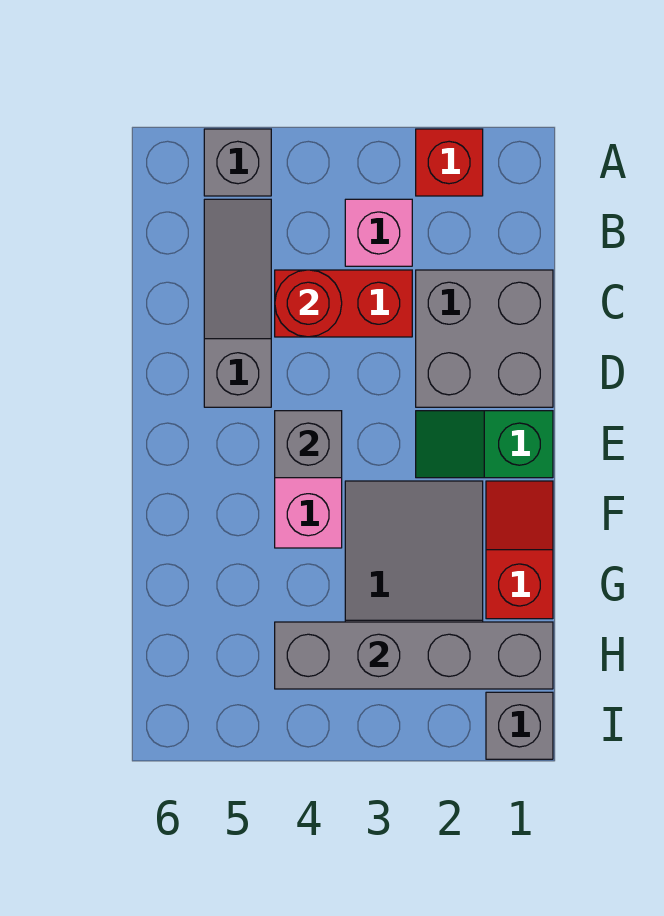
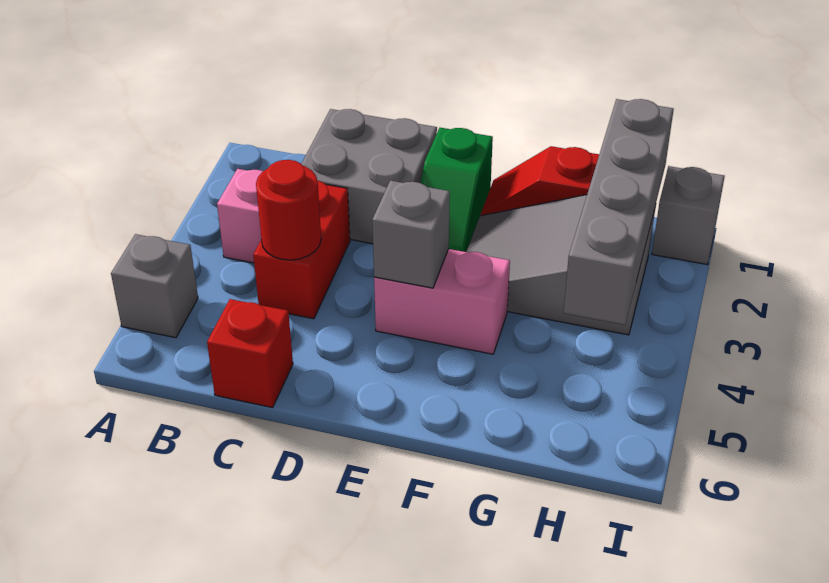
red 1x1 brick [416,129,483,196] -> red 1x1 brick moved to [207,299,293,408]
grey 1x3 slope [204,199,271,407] -> none

